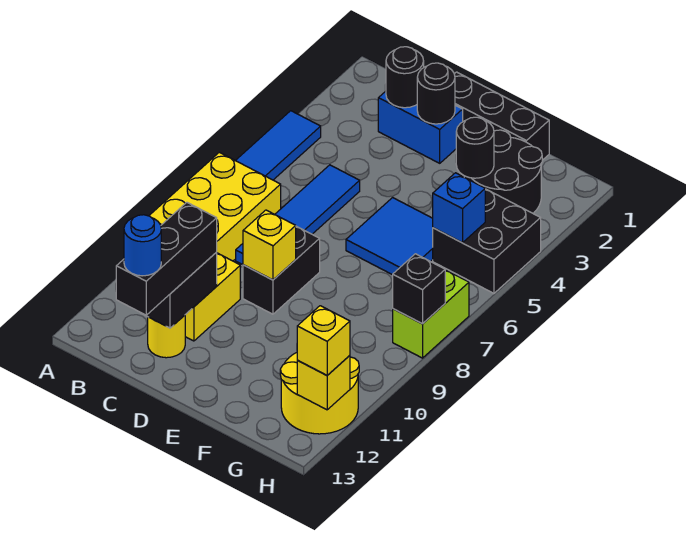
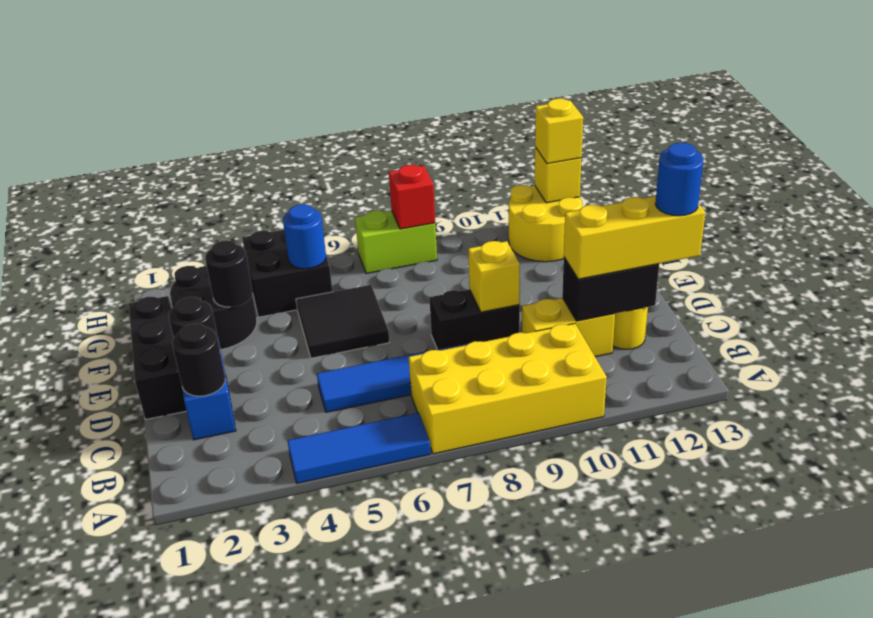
black 1x3 brick [116,202,217,315] -> yellow 1x3 brick [564,196,705,279]
blue 2x2 tile [346,198,433,275] -> black 2x2 tile [296,285,389,358]
blue 1x1 brick [433,173,485,243] -> blue 1x1 round brick [283,204,326,269]
black 1x1 brick [393,254,445,324] -> red 1x1 brick [389,165,435,229]

